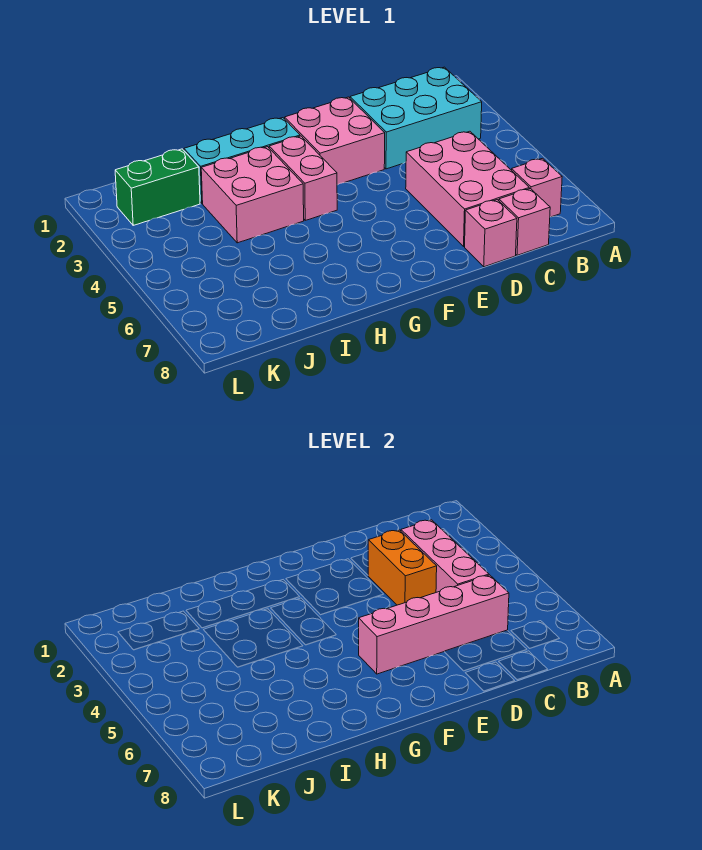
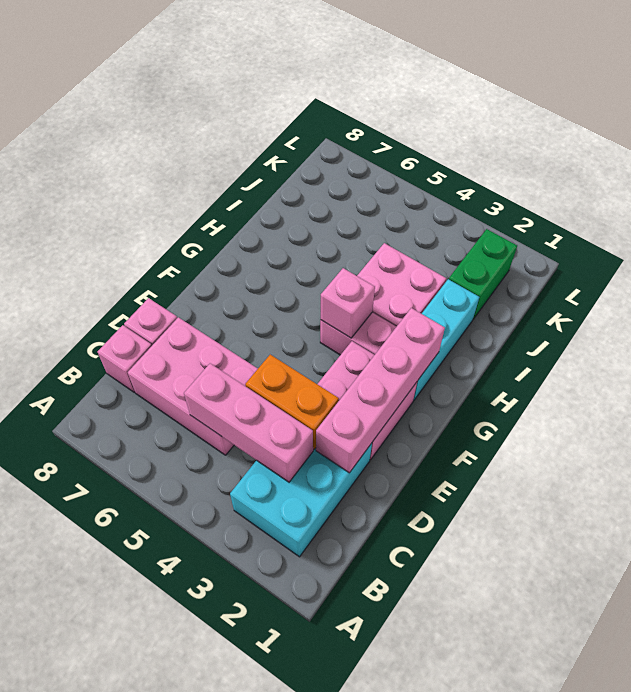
pink 1x1 brick [512,158,562,217] -> pink 1x1 brick moved to [321,268,375,338]
pink 1x4 brick [359,575,509,674] -> pink 1x4 brick moved to [316,308,445,473]

